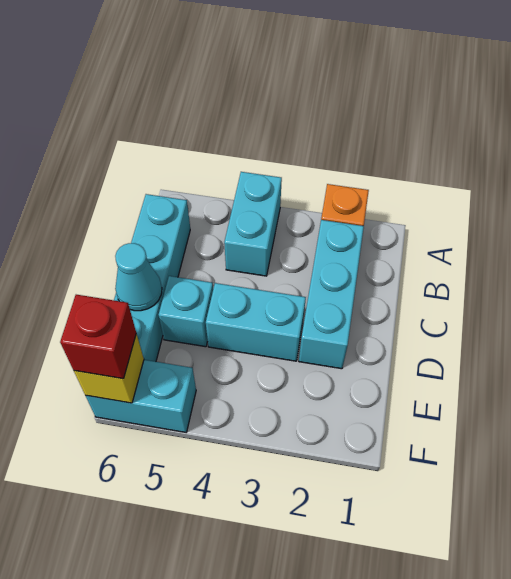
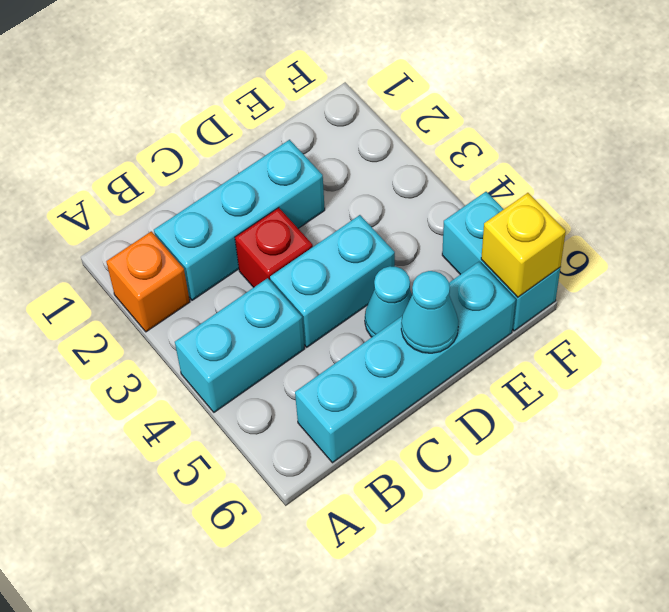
cyan 1x2 brick [206,283,306,361] -> cyan 1x2 brick turned to [270,215,395,347]
cyan 1x1 brick [159,276,213,347] -> cyan 1x1 cone [365,266,412,337]
red 1x1 brick [60,295,136,379] -> red 1x1 brick moved to [235,208,313,287]

